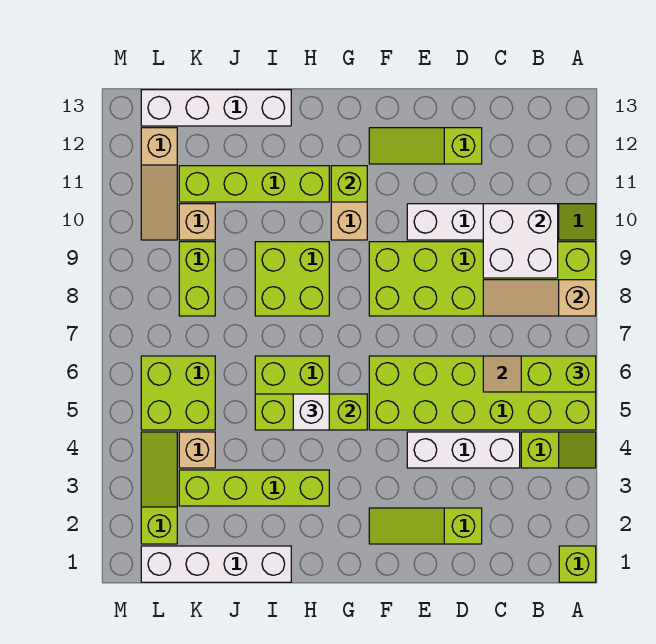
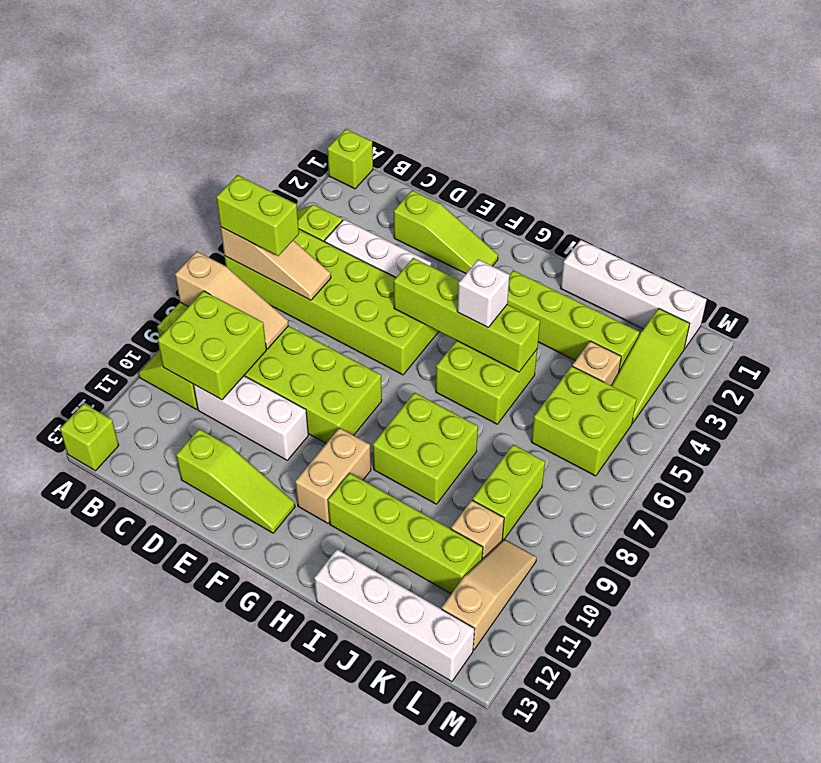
white 2x2 brick [483,204,558,278] -> lime 2x2 brick [158,291,266,400]
lime 1x3 brick [255,394,367,430] -> lime 1x4 brick [394,258,540,372]
lime 1x1 brick [331,166,367,202] -> lime 1x1 brick moved to [60,404,119,471]

